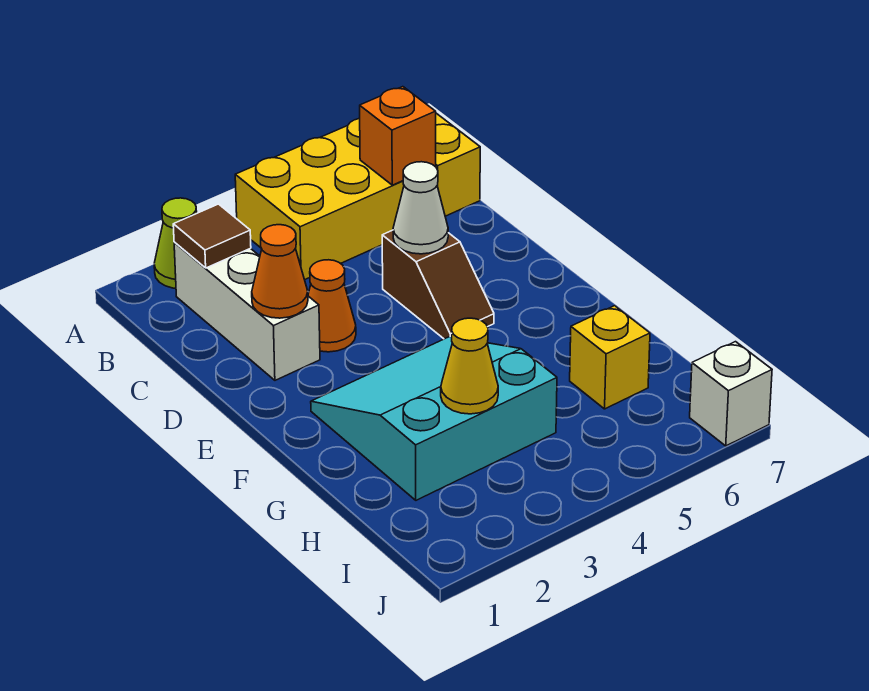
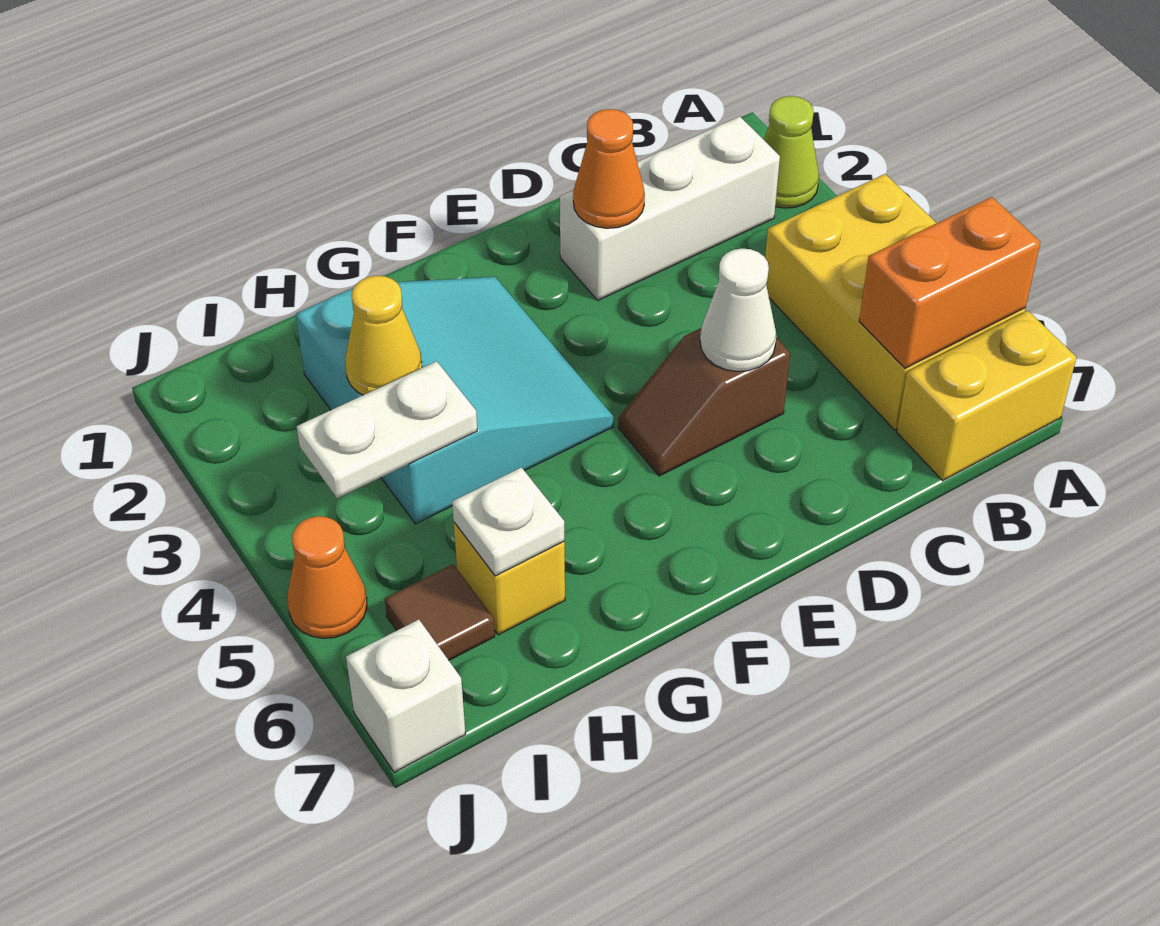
brown 1x1 tile [173,204,251,268] -> brown 1x1 tile moved to [385,564,495,660]
orange 1x1 brick [360,87,436,185] -> orange 1x2 brick [859,197,1040,368]
orange 1x1 cone [308,260,356,352] -> orange 1x1 cone moved to [288,516,367,638]
none -> white 1x2 plate [297,361,477,498]
none -> white 1x1 plate [452,467,564,576]

